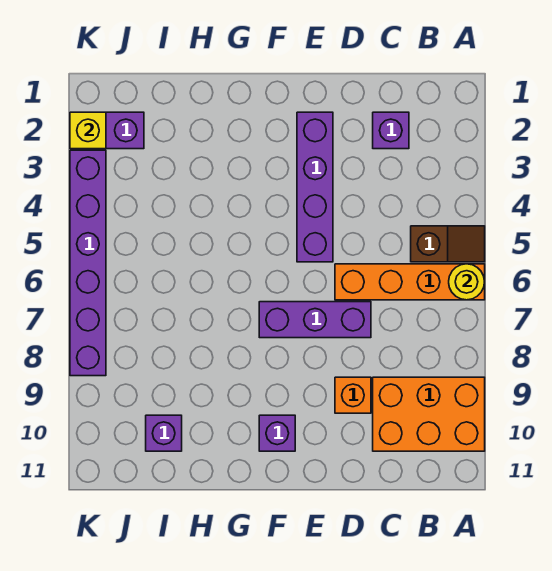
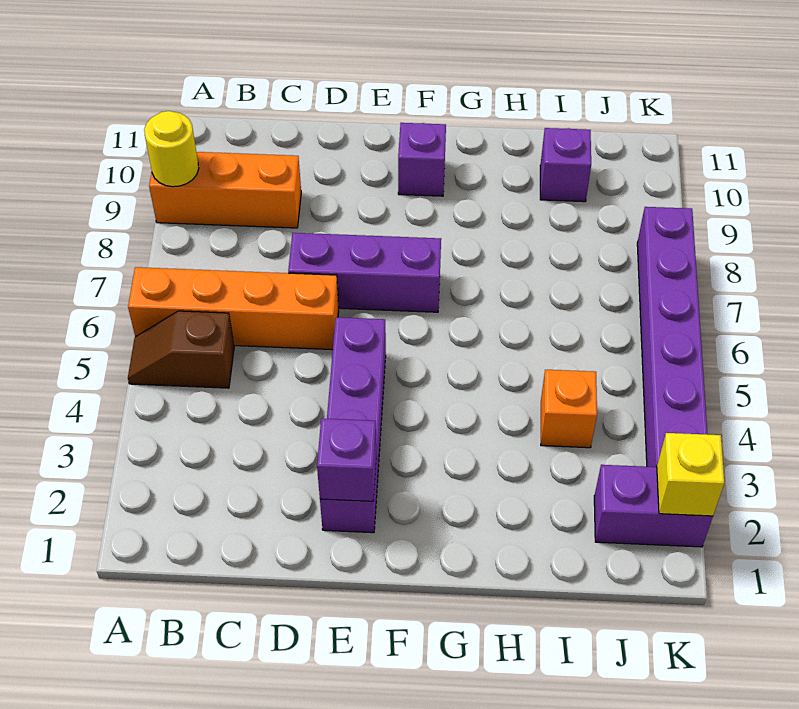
yellow 1x1 round brick [449,264,485,300] -> yellow 1x1 round brick moved to [144,111,199,187]
orange 2x3 brick [373,377,485,451] -> orange 1x3 brick [149,152,301,228]
purple 1x1 brick [373,112,409,149] -> purple 1x1 brick moved to [317,418,376,501]
orange 1x1 brick [335,377,371,413] -> orange 1x1 brick moved to [541,370,597,448]

